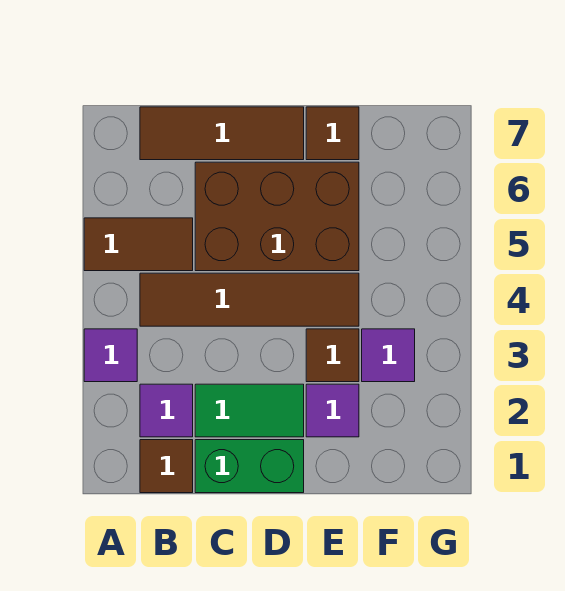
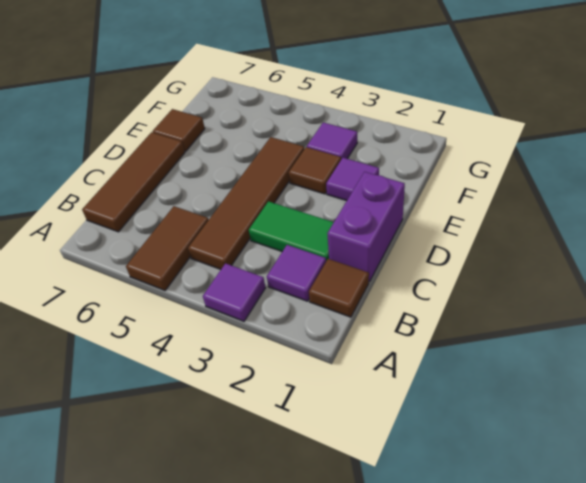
green 1x2 brick [195,440,304,493] -> purple 1x2 brick [327,172,405,282]
green 1x2 tile [195,384,304,437] -> green 1x2 tile turned to [249,201,334,261]
brown 2x3 brick [195,162,359,271] -> none

